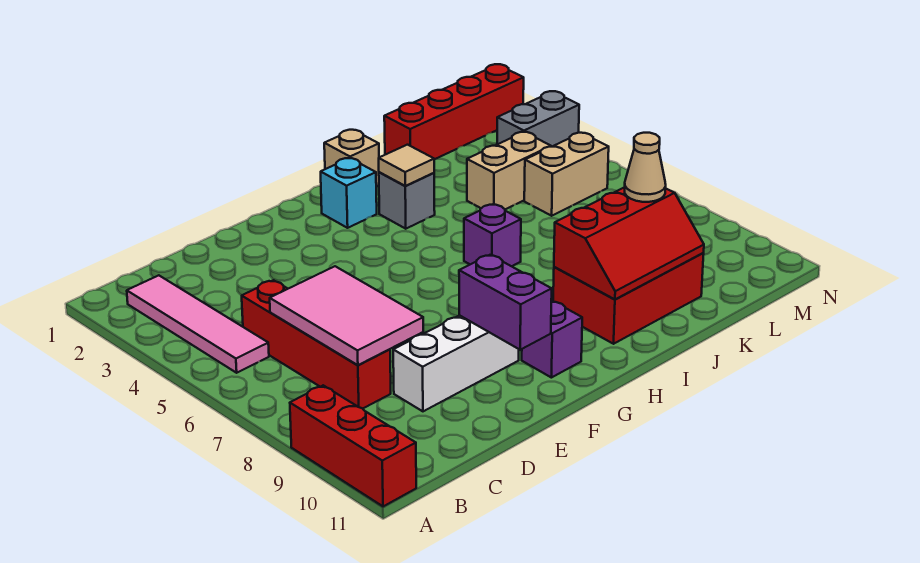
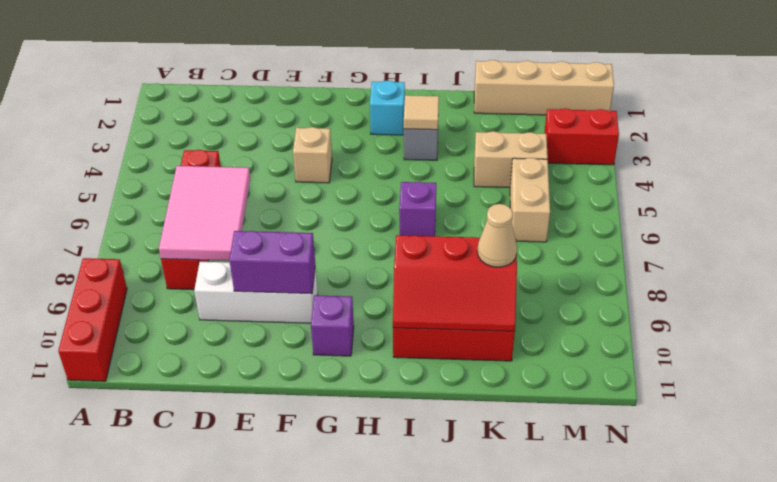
pink 1x4 tile [127,275,269,373] -> none
purple 1x2 brick [459,255,552,350] -> purple 1x2 brick turned to [229,231,315,294]
tan 1x1 brick [324,130,379,187] -> tan 1x1 brick moved to [293,127,332,183]
red 1x4 brick [384,64,524,159] -> tan 1x4 brick [474,60,614,115]
tan 1x2 brick [524,133,609,216] -> tan 1x2 brick turned to [510,158,550,242]
grey 1x2 brick [497,91,579,147] -> red 1x2 brick [544,108,619,165]

